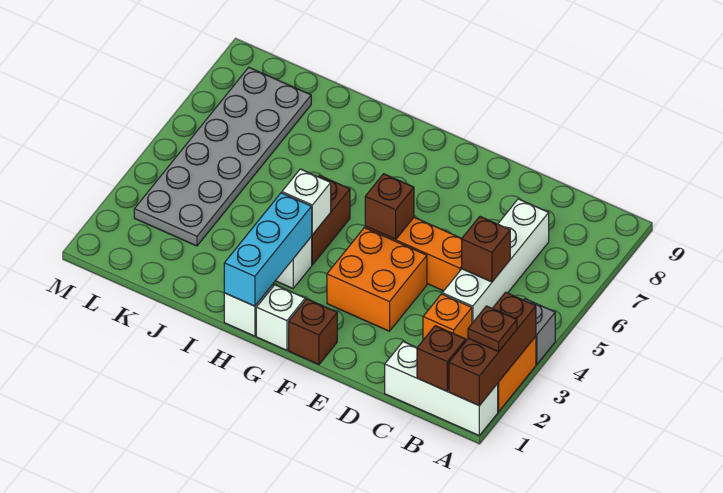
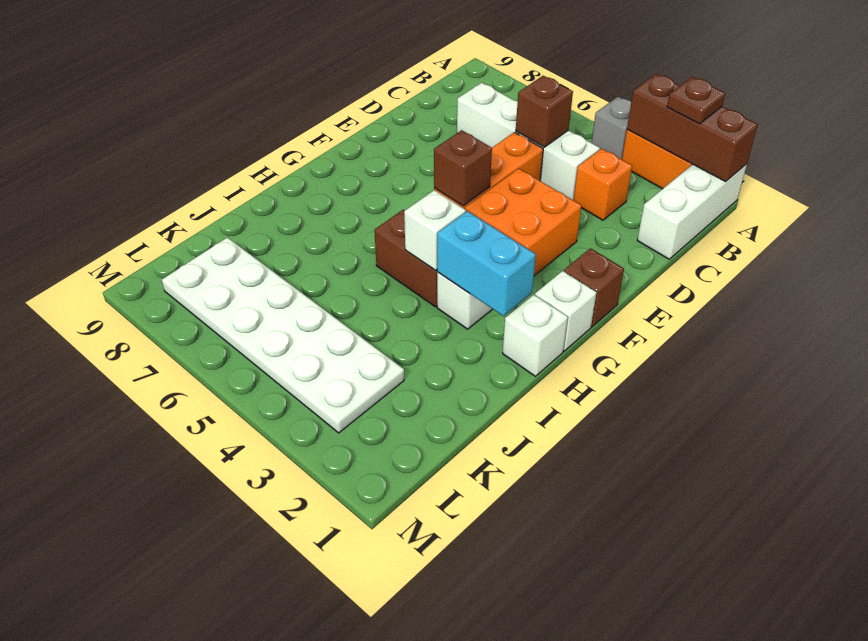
brown 1x1 brick [417,326,466,391] -> none
cyan 1x3 brick [224,193,312,306] -> cyan 1x2 brick [437,211,536,316]
grey 2x6 plate [134,67,311,246] -> white 2x6 plate [162,238,404,433]

